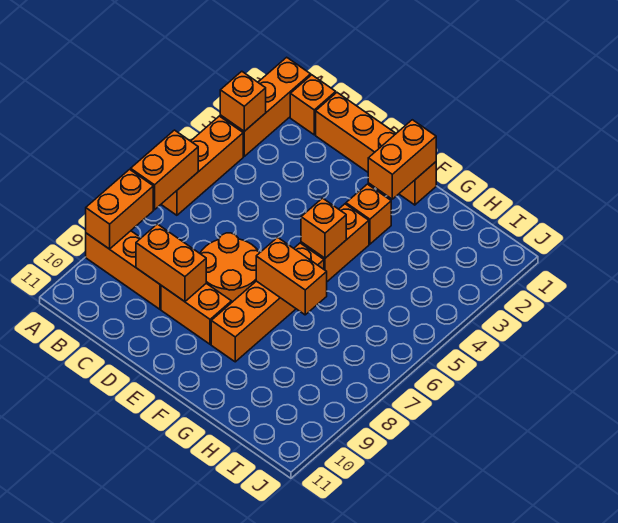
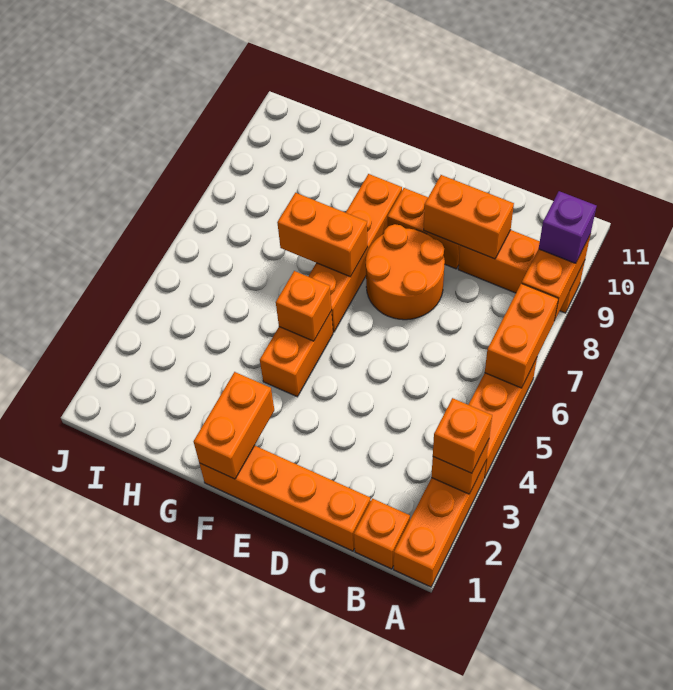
none -> purple 1x1 brick [539,191,596,264]
orange 1x1 brick [346,184,391,244] -> orange 1x1 brick moved to [433,398,492,473]

